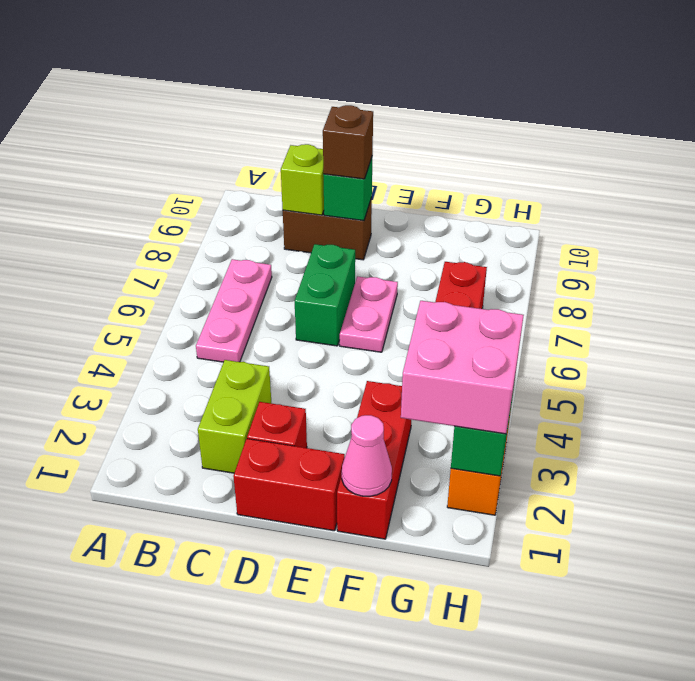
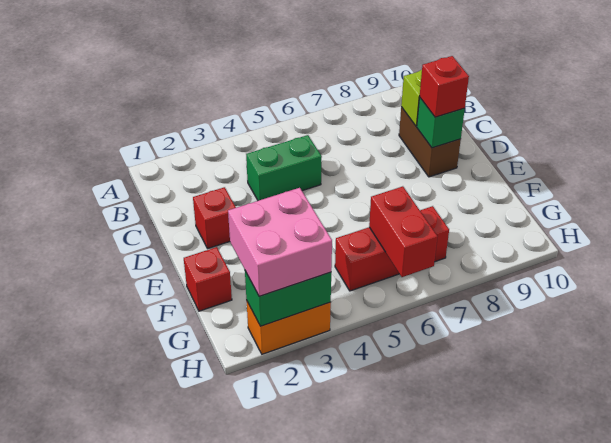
pink 1x3 plate [196,259,272,362] -> none
lime 1x2 brick [198,360,271,473] -> none
red 1x2 brick [233,439,345,531] -> red 1x2 brick moved to [369,186,437,277]
green 1x2 brick [295,244,355,346] -> green 1x2 brick moved to [246,135,322,201]
brown 1x1 brick [323,105,373,179] -> red 1x1 brick [420,56,469,117]
pink 1x2 plate [340,276,398,352] -> none
red 1x3 brick [337,381,411,539] -> red 1x1 brick [184,247,232,311]
pink 1x1 cone [342,415,392,496] -> none

